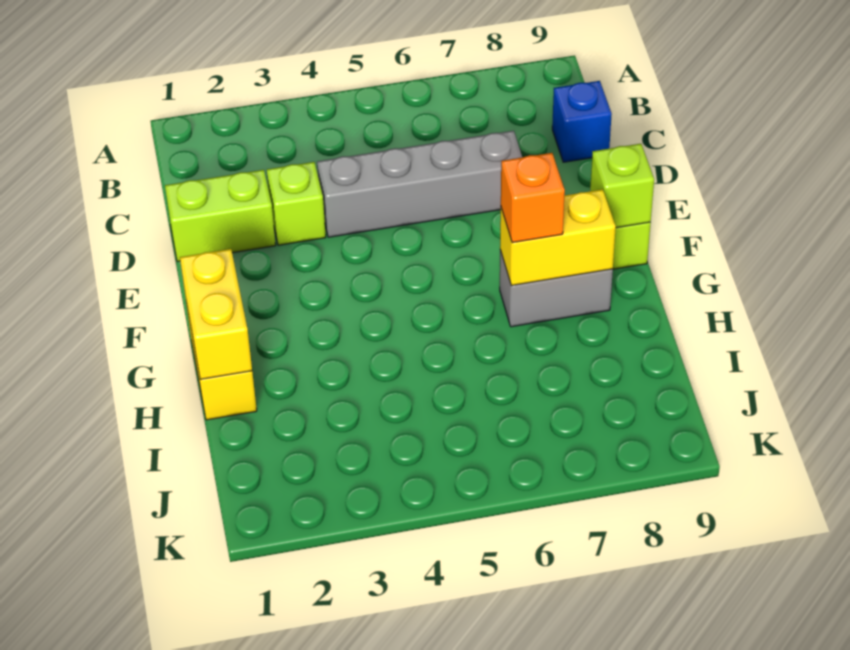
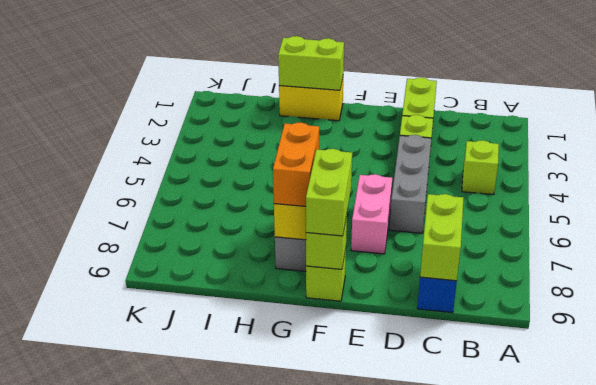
none -> lime 1x1 brick [462,140,499,195]
none -> lime 1x2 brick [420,194,464,281]
grey 1x4 brick [317,131,522,237] -> grey 1x3 brick [390,135,431,233]
none -> pink 1x2 brick [351,174,392,254]
none -> lime 1x2 brick [306,149,352,236]
yellow 1x2 brick [180,249,252,379] -> lime 1x2 brick [278,36,344,90]
orange 1x1 brick [501,153,565,243] -> orange 1x2 brick [273,122,319,206]

